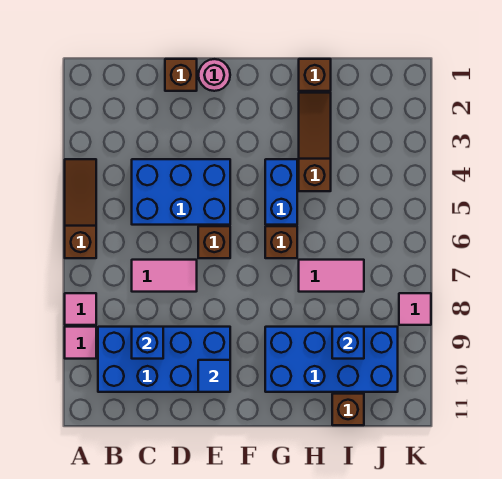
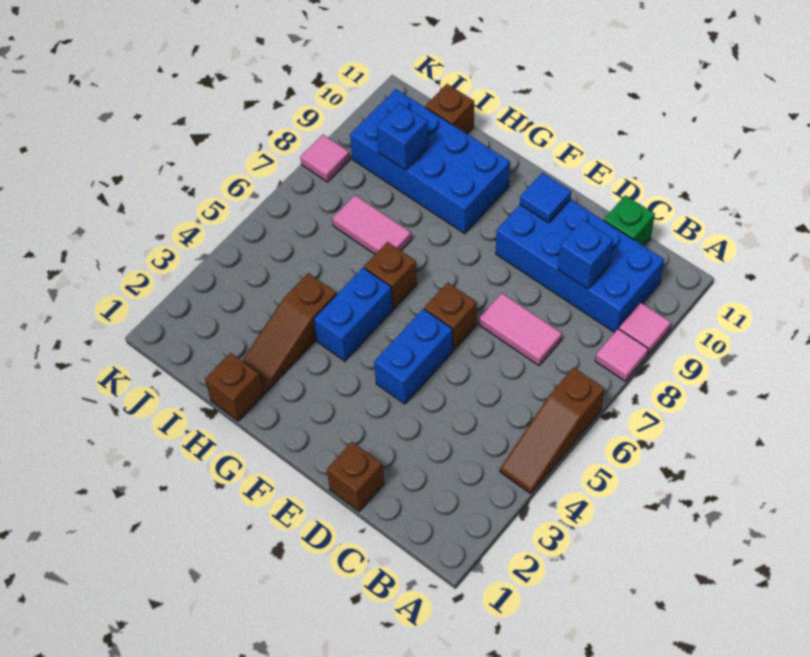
blue 2x3 brick [132,159,230,225] -> blue 1x2 brick [374,309,453,404]
none -> green 1x1 brick [604,195,655,246]
pink 1x1 round brick [199,59,230,91] -> none

